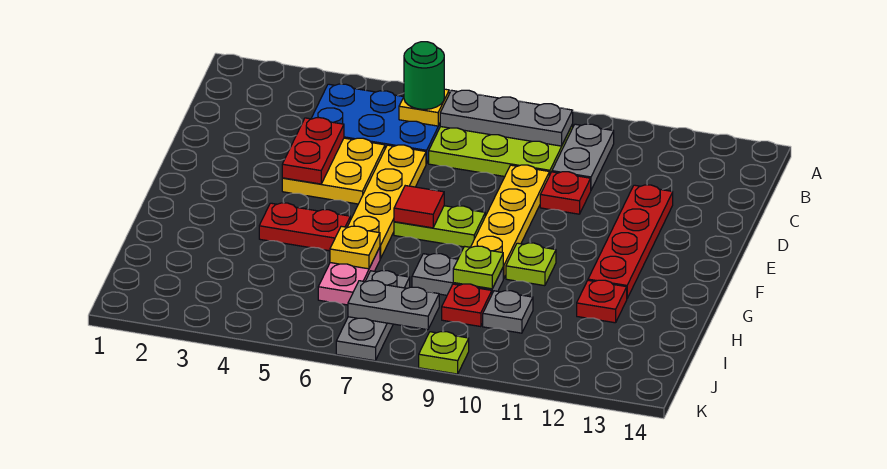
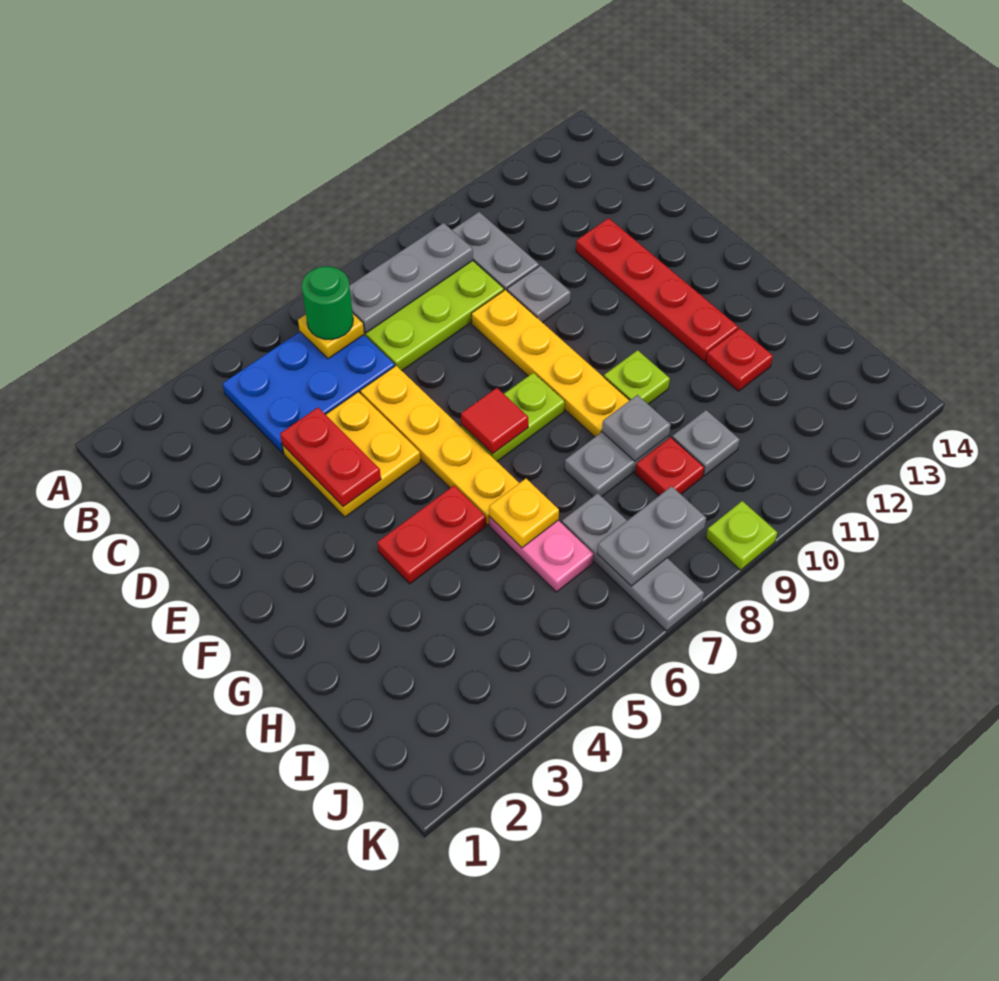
red 1x1 plate [540,172,591,214] -> grey 1x1 plate [507,265,571,323]
lime 1x1 plate [453,246,503,289] -> grey 1x1 plate [602,395,671,461]

